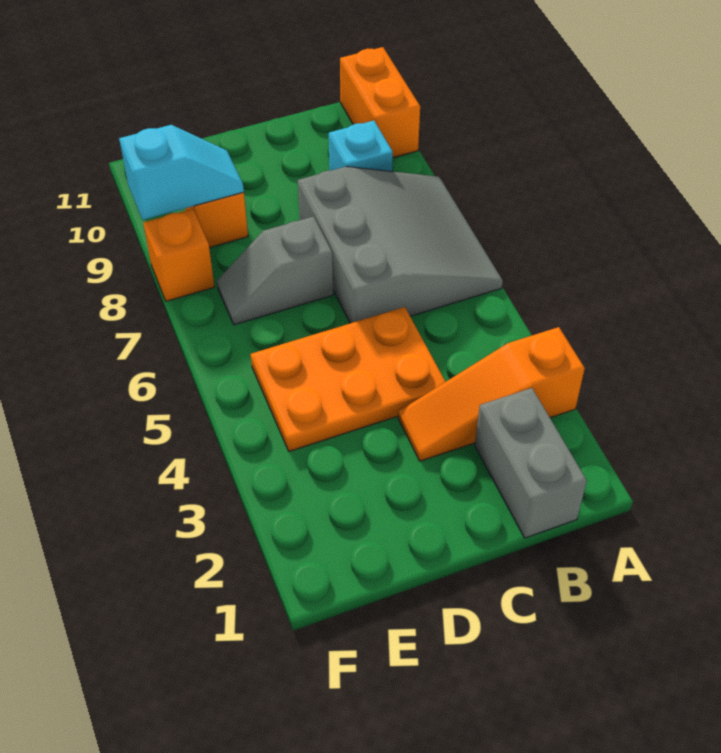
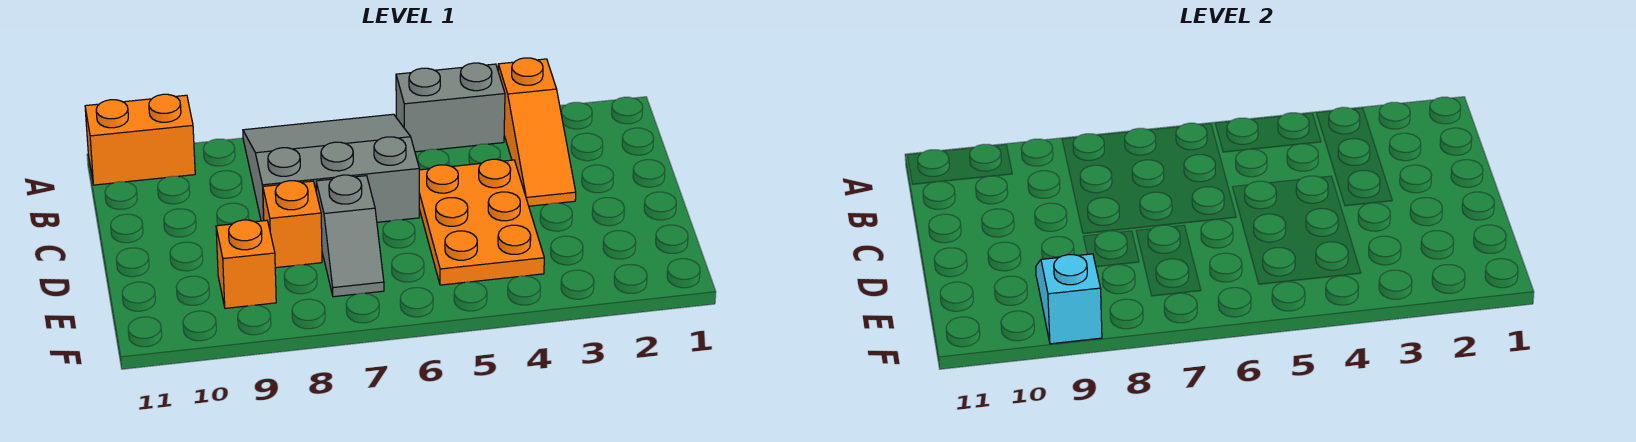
grey 1x2 brick [475,388,587,538] -> grey 1x2 brick moved to [396,63,505,152]
cyan 1x1 brick [329,121,393,171] -> none
orange 1x1 brick [143,209,214,301] -> orange 1x1 brick moved to [263,181,322,268]

